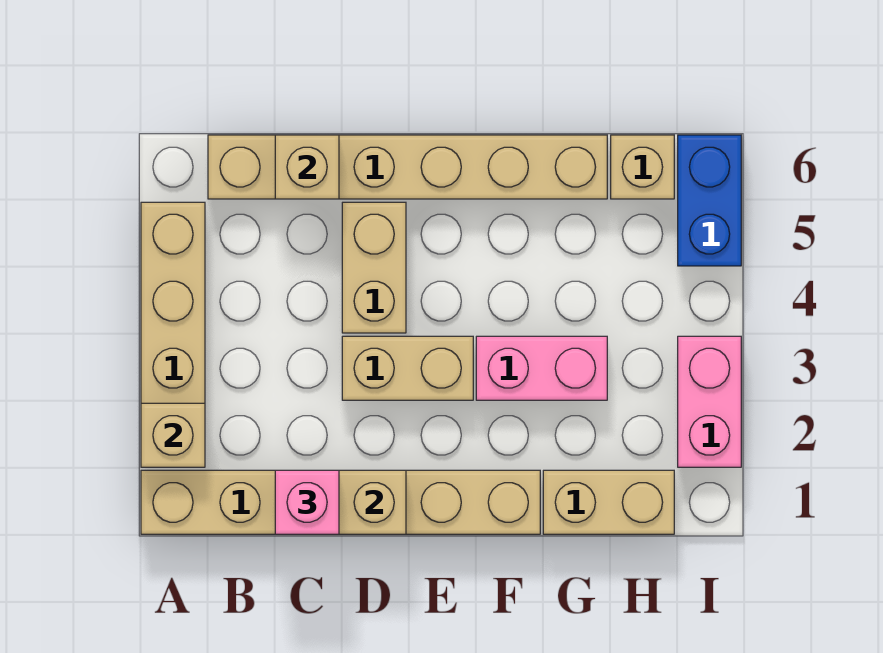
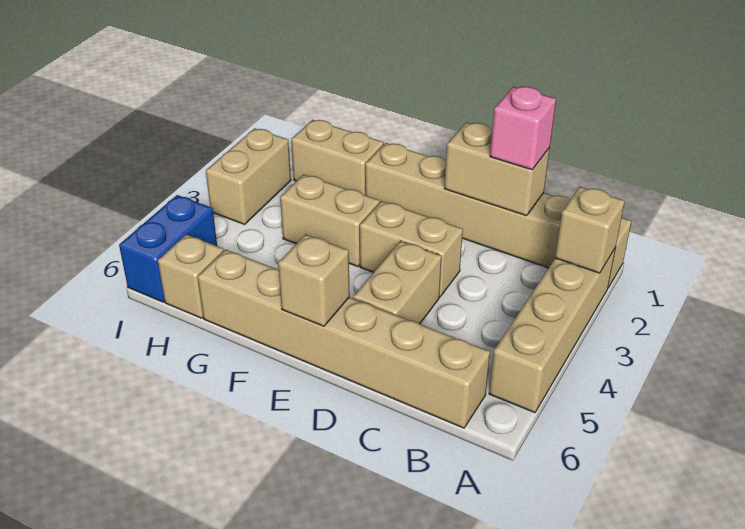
tan 1x1 brick [275,135,339,199] -> tan 1x1 brick moved to [278,234,350,326]
pink 1x2 brick [476,336,607,400] -> tan 1x2 brick [280,174,380,266]
pink 1x2 brick [678,336,741,467] -> tan 1x2 brick [206,128,291,224]

